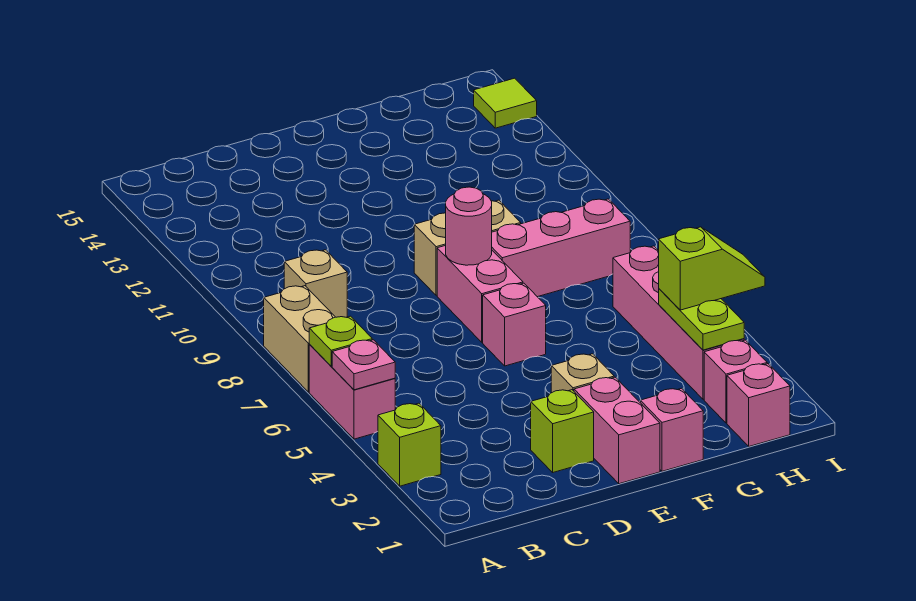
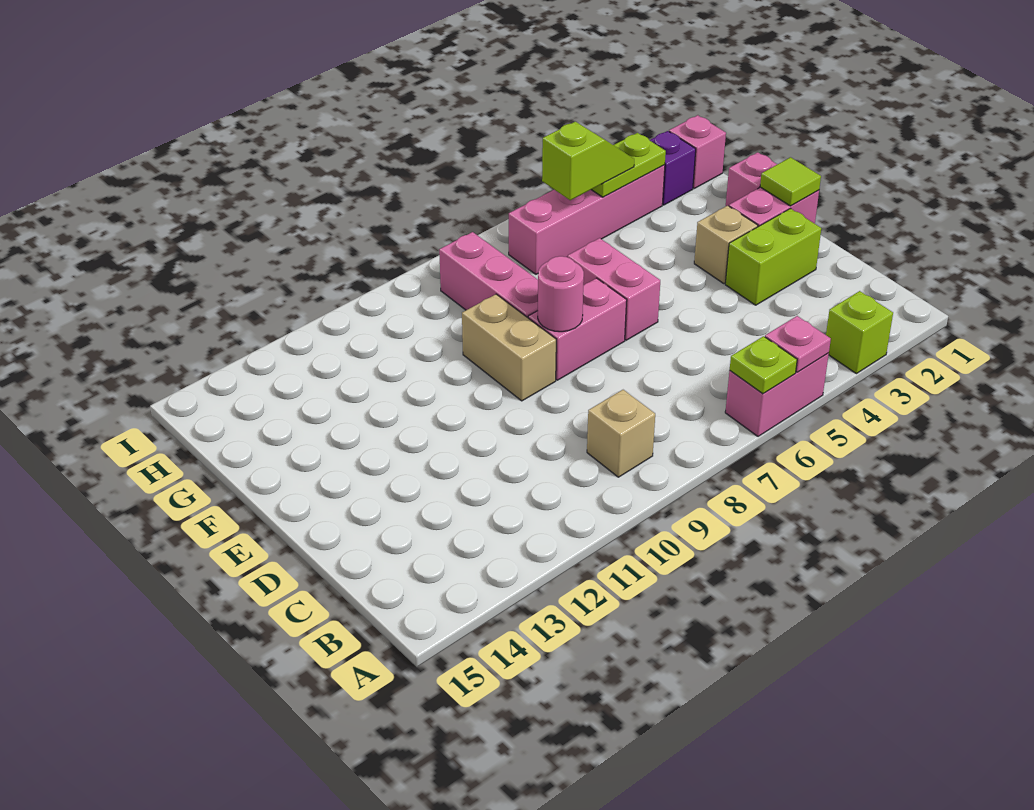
tan 1x2 brick [264,286,335,392] -> none
lime 1x1 brick [531,390,594,472] -> lime 1x2 brick [725,209,821,305]
pink 1x1 brick [483,283,546,366] -> pink 1x2 brick [568,238,660,340]
pink 1x1 brick [704,340,767,423] -> purple 1x1 brick [650,131,696,205]
lime 1x2 slope [659,227,765,310] -> lime 1x2 slope turned to [542,122,634,200]
lime 1x1 tile [474,78,537,128] -> lime 1x1 tile moved to [760,157,821,206]

